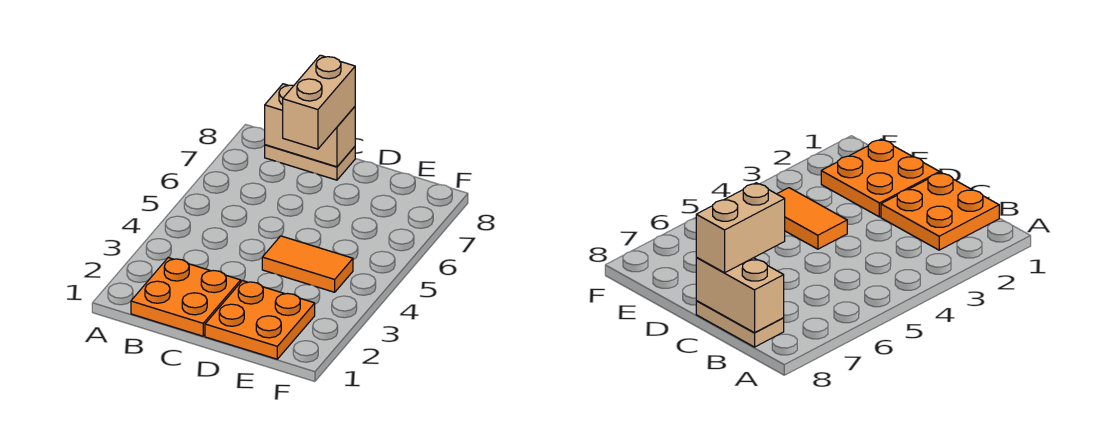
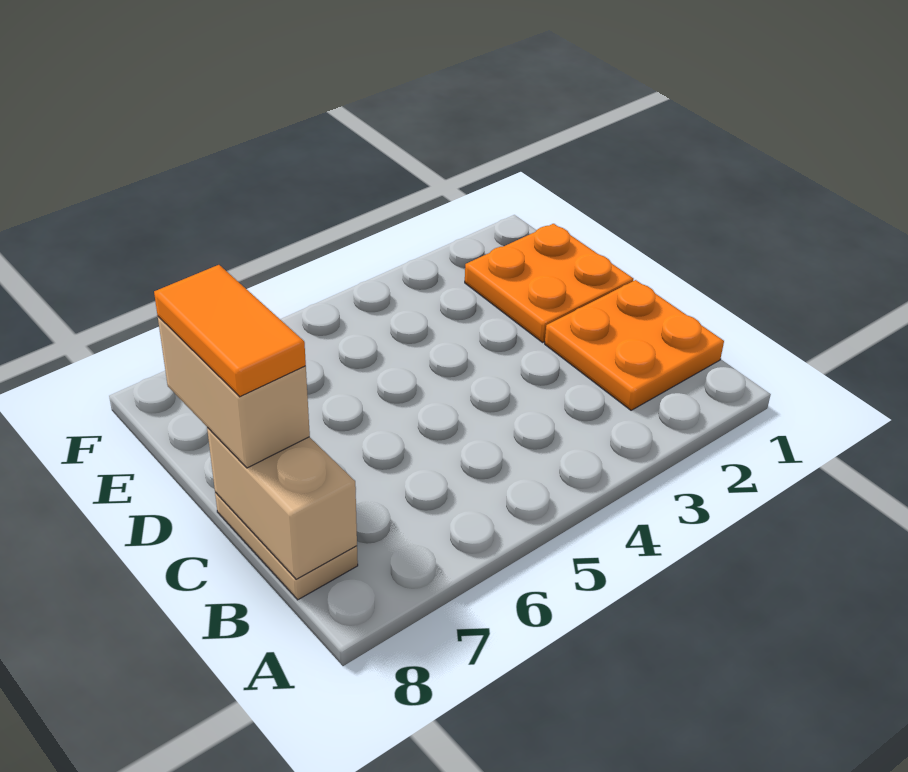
tan 1x2 brick [283,55,355,149] -> tan 1x2 brick turned to [158,317,310,468]
orange 1x2 tile [262,236,353,292] -> orange 1x2 tile moved to [154,265,306,397]

